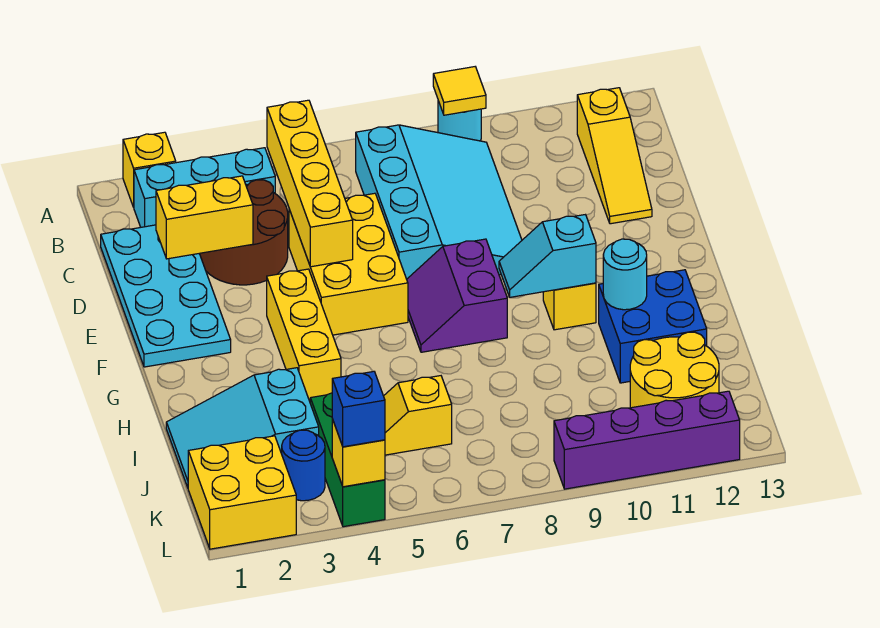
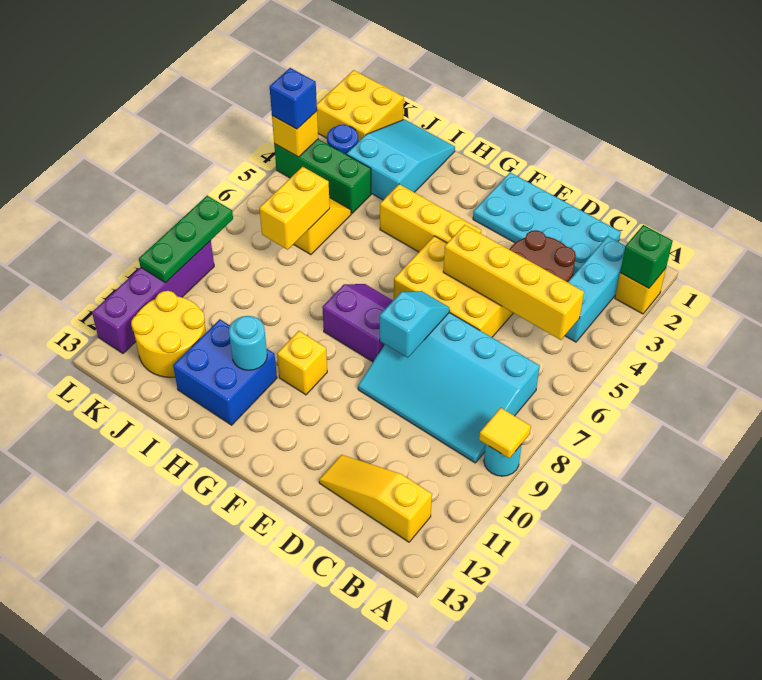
none -> green 1x1 brick [620,225,673,288]
yellow 1x2 brick [156,176,253,259] -> yellow 1x2 brick moved to [260,167,330,250]
cyan 1x2 slope [499,215,596,297] -> cyan 1x2 slope moved to [380,291,450,358]
none -> green 1x3 plate [139,196,233,283]

